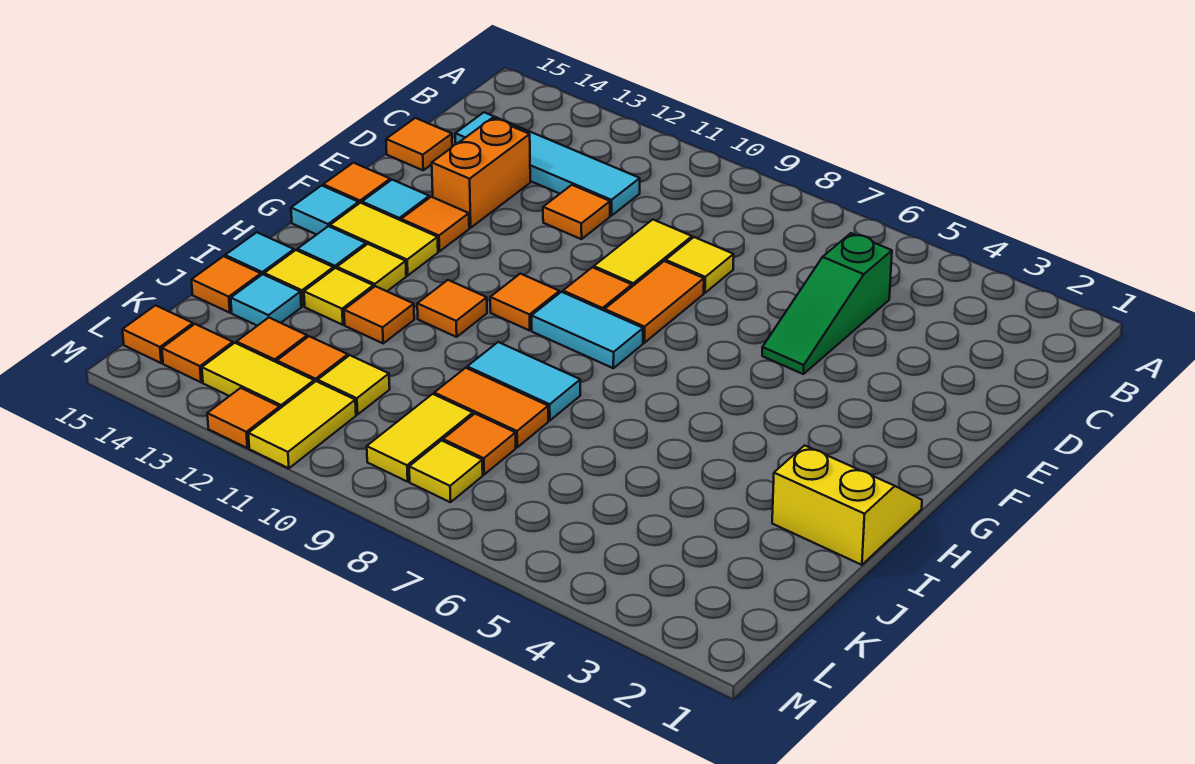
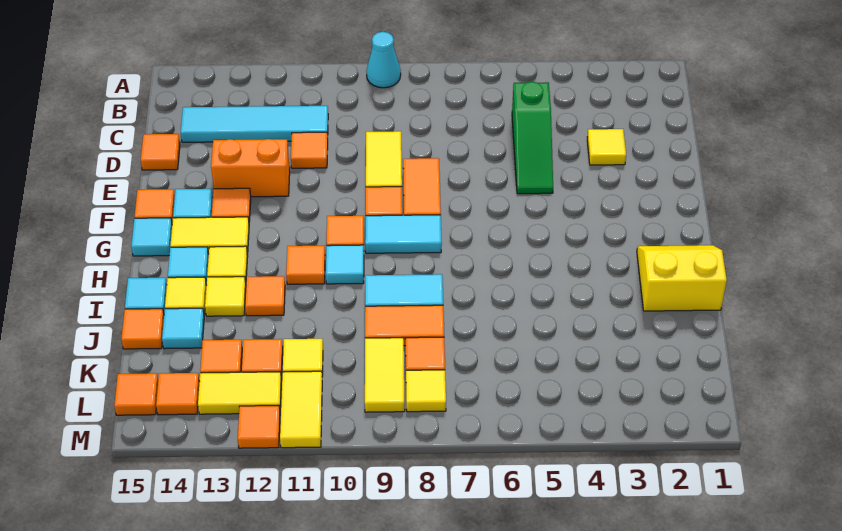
none -> cyan 1x1 cone [366,32,401,88]
yellow 1x1 tile [666,237,734,293] -> yellow 1x1 tile moved to [587,129,626,165]
orange 1x2 brick [432,118,530,228] -> orange 1x2 brick turned to [211,139,290,197]
none -> cyan 1x1 tile [326,245,364,284]

